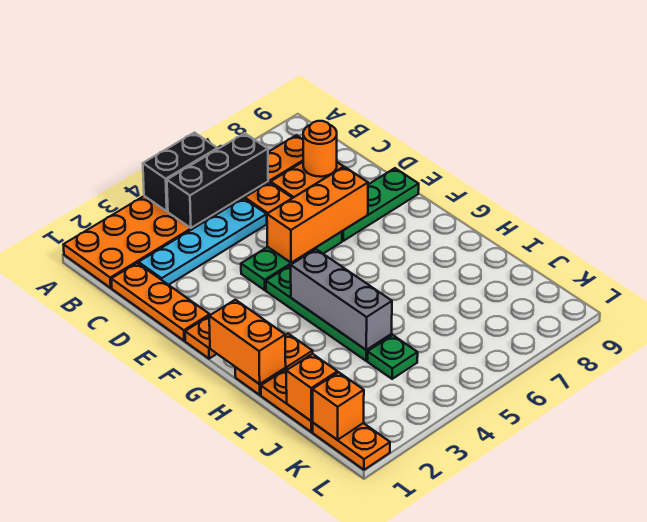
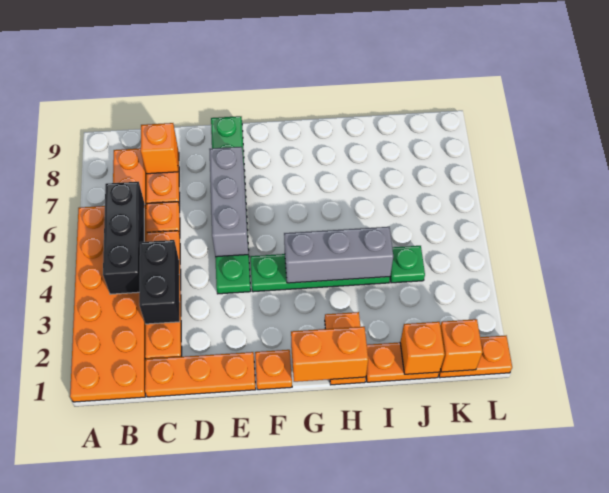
black 1x2 brick [143,133,217,211] -> black 1x2 brick moved to [139,240,180,324]
cyan 1x4 plate [139,198,267,285] -> orange 1x4 plate [145,231,182,359]
orange 1x1 round brick [303,121,337,177] -> orange 1x1 brick [141,123,178,174]
orange 1x3 brick [267,167,368,263] -> grey 1x3 brick [209,147,248,257]

